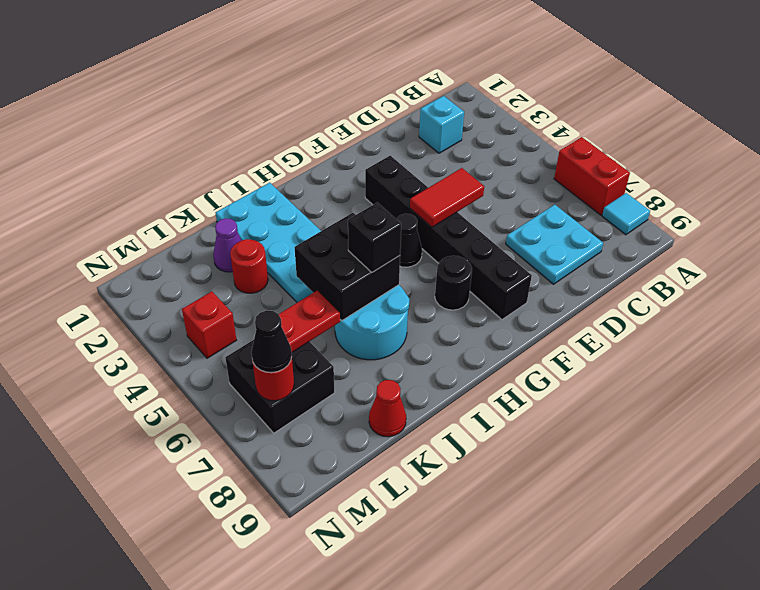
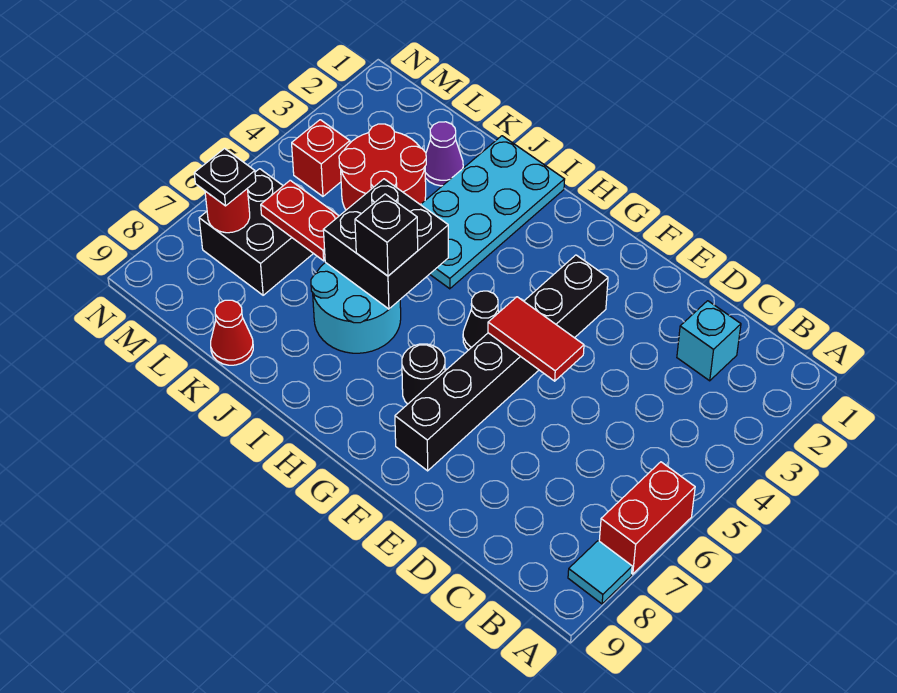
cyan 2x2 plate [506,205,603,284] -> none
red 1x1 round brick [230,239,268,293] -> red 2x2 round brick [339,124,426,210]
black 1x1 cone [251,311,292,373] -> black 1x1 plate [194,149,256,206]

